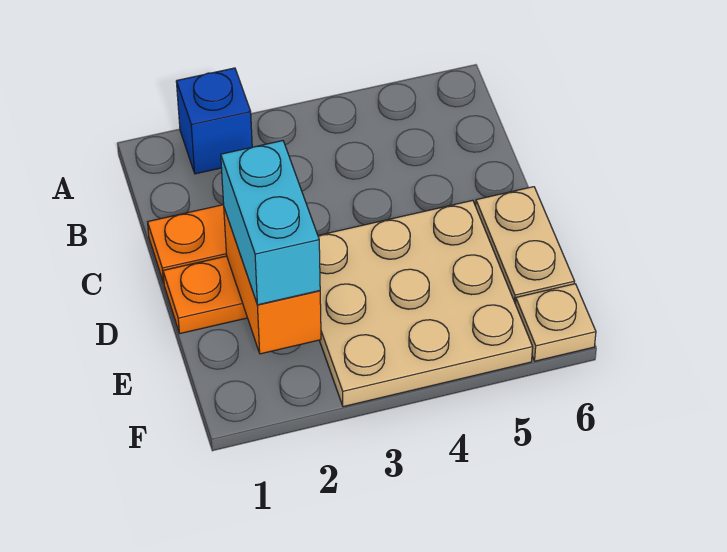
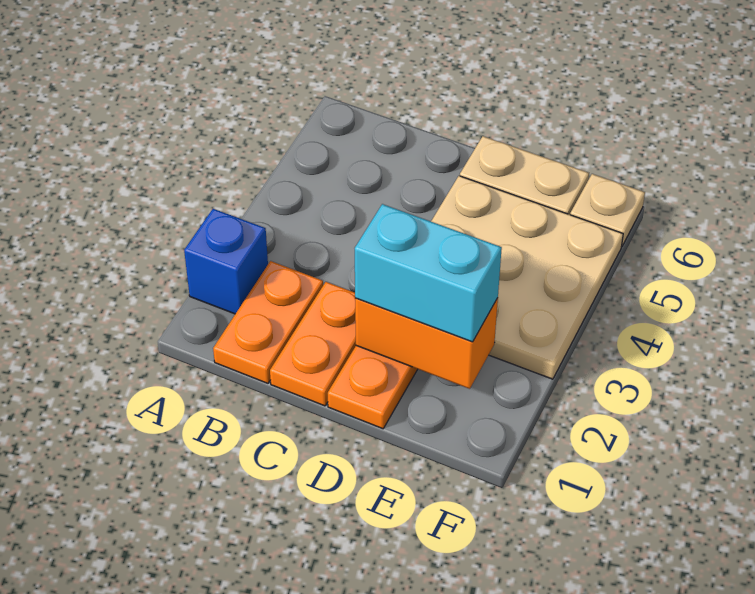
none -> orange 1x2 plate [213,261,323,383]

